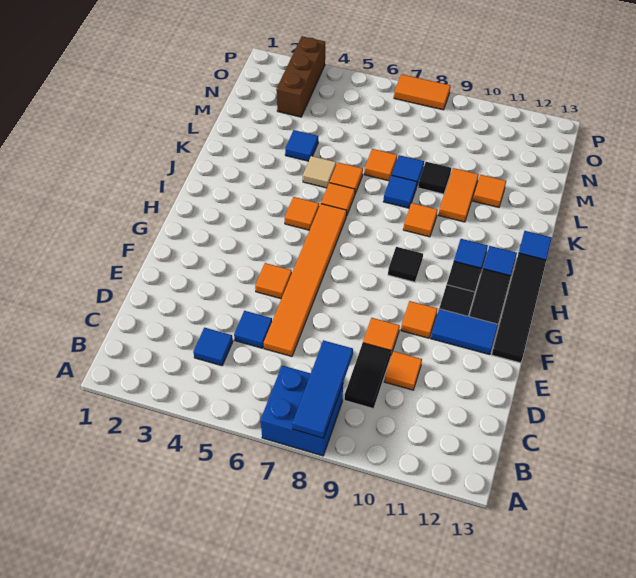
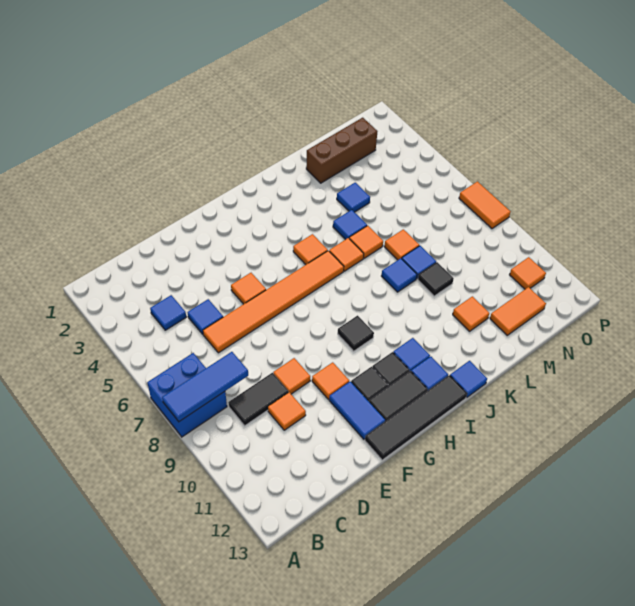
orange 1x1 tile [403,203,438,237] -> orange 1x1 tile moved to [510,257,546,289]
tan 1x1 tile [303,156,336,188] -> blue 1x1 tile [333,210,367,240]
orange 1x2 tile [439,168,479,222] -> orange 1x2 tile moved to [490,287,546,335]
brown 1x3 brick [276,36,325,117] -> brown 1x3 brick moved to [306,118,378,183]

